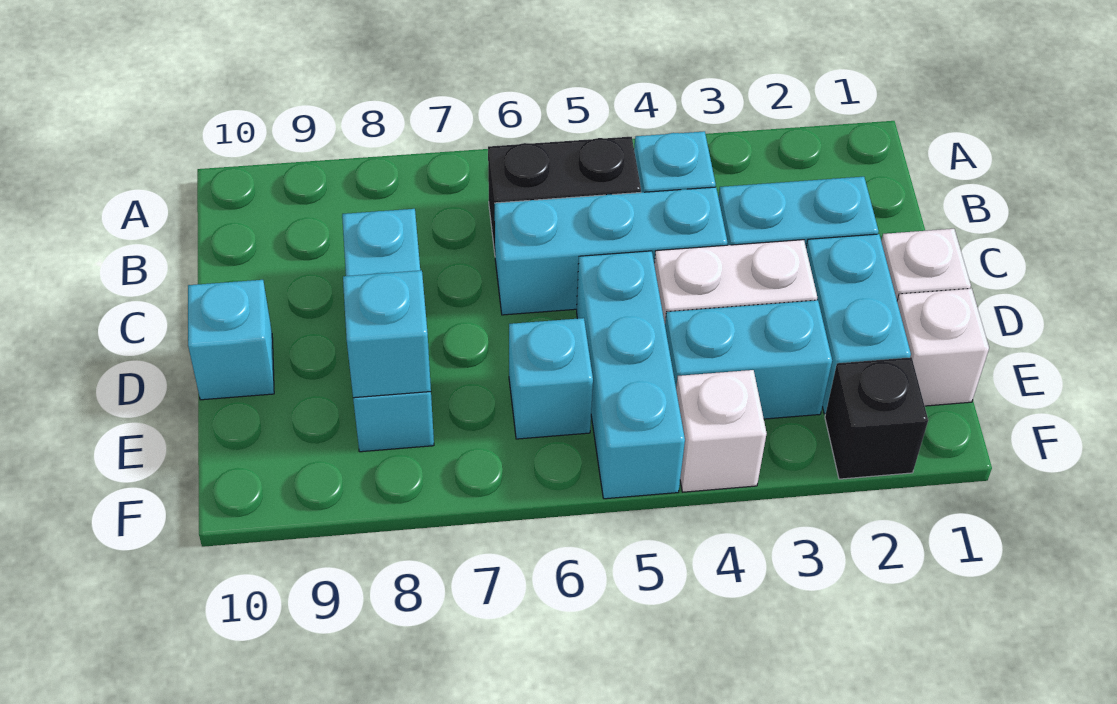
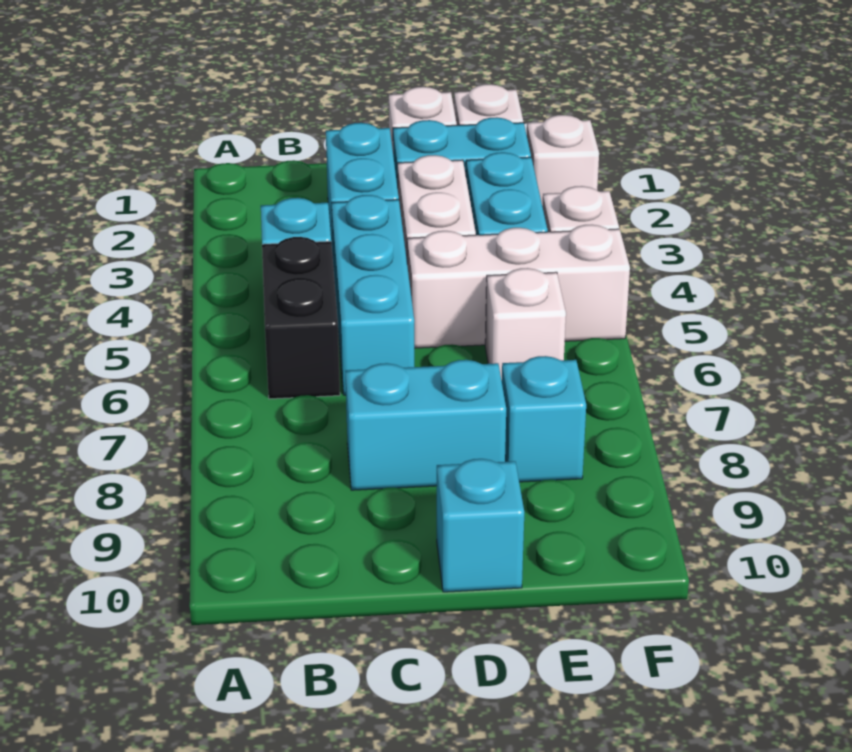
cyan 1x3 brick [577,251,685,499] -> white 1x3 brick [407,225,630,348]
cyan 1x1 brick [509,318,593,439] -> white 1x1 brick [485,268,566,380]
cyan 1x1 brick [343,270,431,398] -> none
black 1x1 brick [825,357,928,479] -> white 1x1 brick [527,115,599,205]

